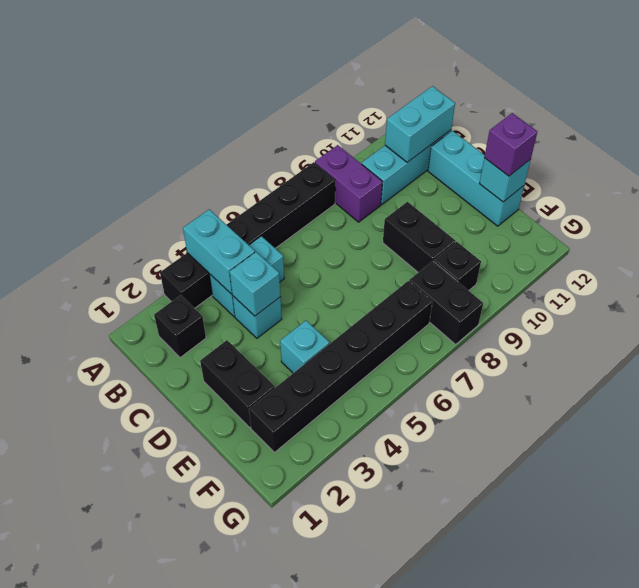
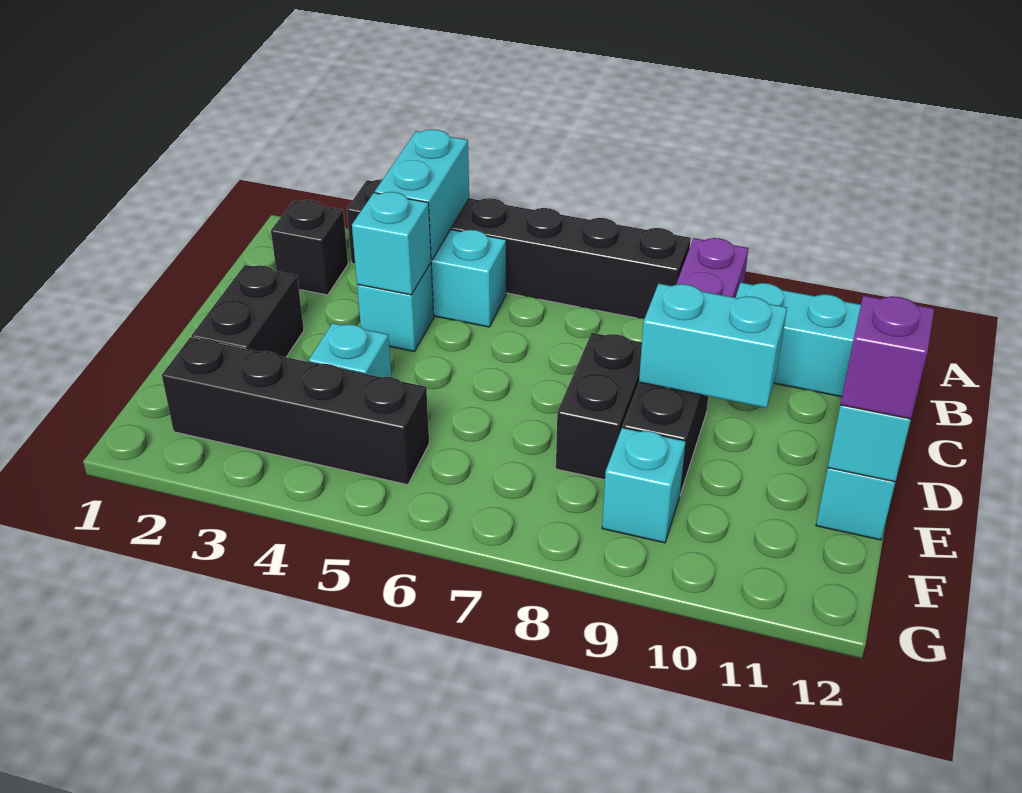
cyan 1x2 brick [385,86,455,162] -> cyan 1x2 brick moved to [639,284,787,408]
black 1x6 brick [249,281,432,452] -> black 1x4 brick [162,337,429,485]
black 1x2 brick [409,261,483,344] -> black 1x2 brick moved to [556,333,642,480]
black 1x1 brick [434,242,481,291] -> cyan 1x1 brick [602,428,686,543]

